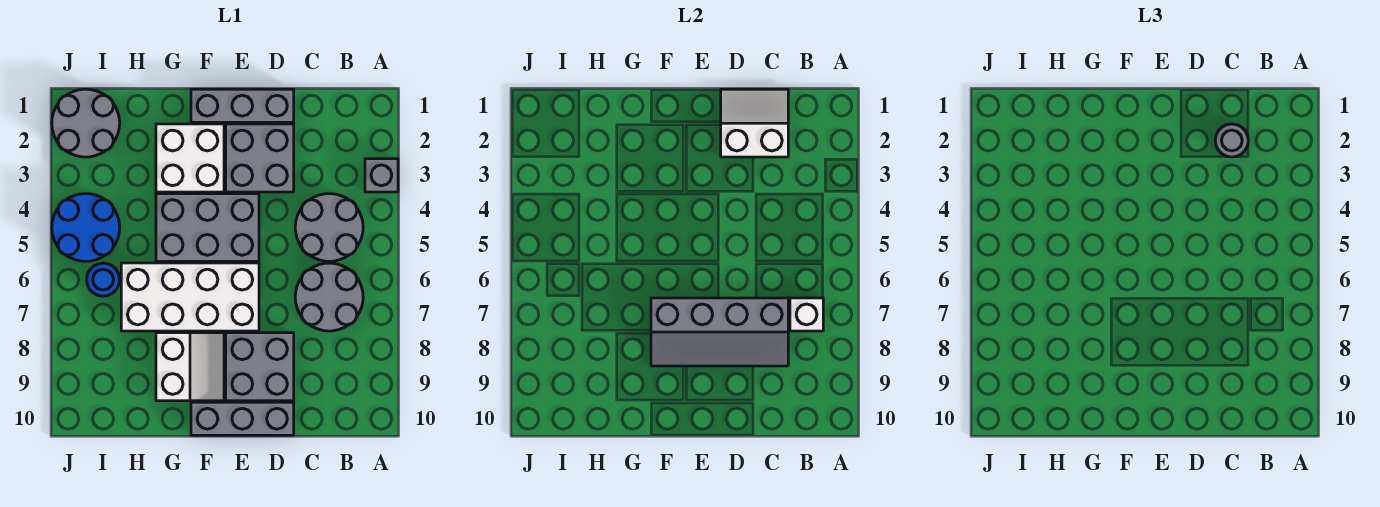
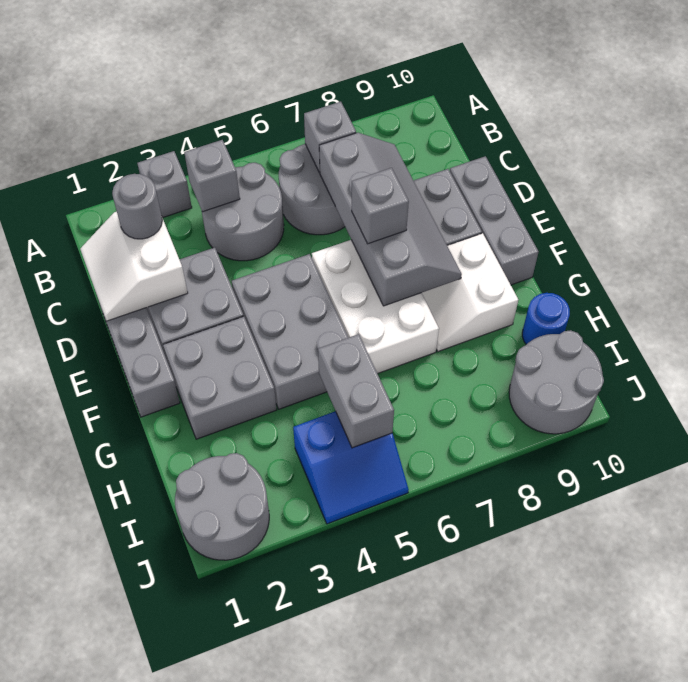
none -> grey 1x1 brick [184,140,240,212]
white 1x1 brick [790,298,823,331] -> grey 1x1 brick [304,102,356,173]
white 2x4 brick [121,263,259,331] -> white 2x3 brick [312,240,439,374]
none -> grey 1x1 brick [352,168,409,244]
white 2x2 brick [156,124,224,192] -> grey 2x2 brick [163,317,277,439]
white 2x2 slope [156,333,224,401] -> white 2x2 slope turned to [422,233,518,352]
none -> grey 1x2 brick [318,334,394,448]
blue 2x2 round brick [52,194,120,261] -> blue 2x2 slope [293,411,409,524]
blue 1x1 round brick [87,263,120,296] -> blue 1x1 round brick moved to [522,293,570,344]
none -> grey 2x2 round brick [509,330,604,434]

